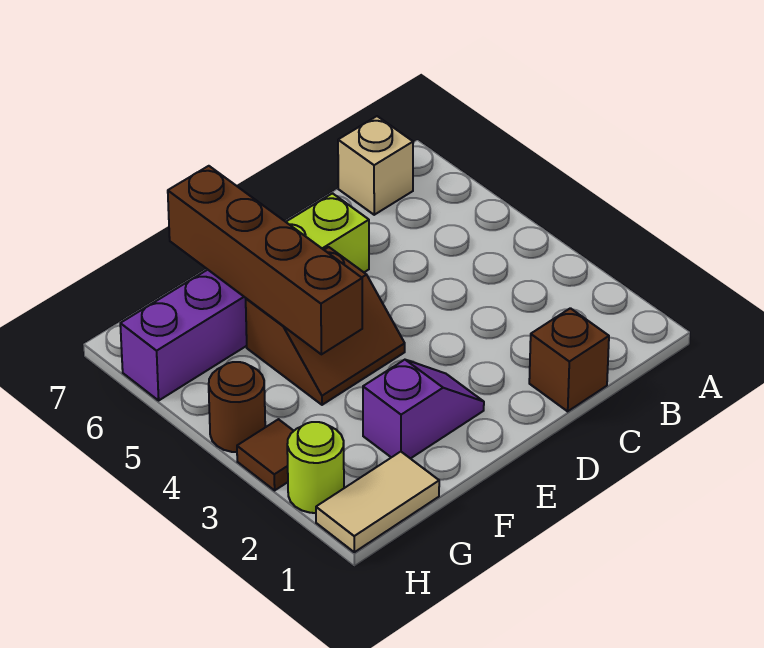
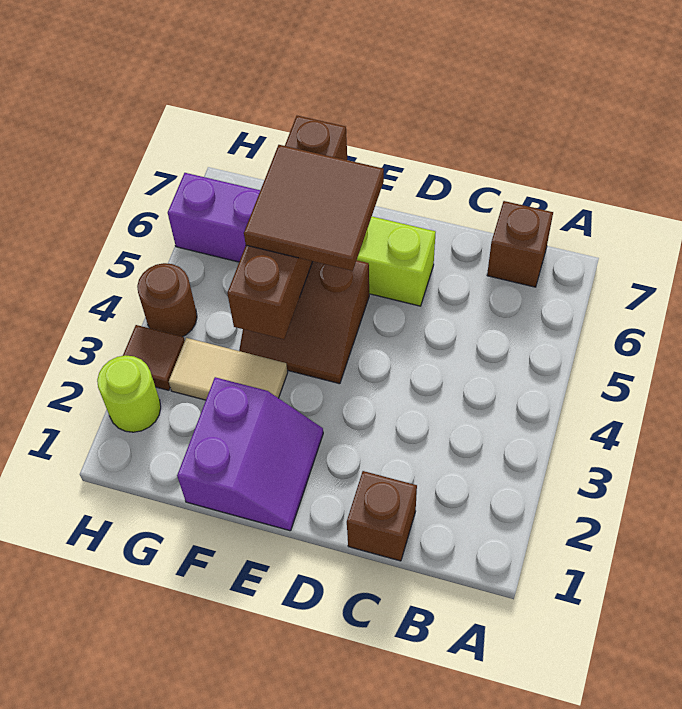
tan 1x1 brick [338,116,413,215] -> brown 1x1 brick [487,201,553,287]
purple 1x2 slope [363,360,484,459] -> purple 2x2 slope [177,377,323,531]
none -> brown 2x2 tile [244,145,384,271]
tan 1x2 tile [316,452,439,552] -> tan 1x2 tile moved to [169,338,288,400]

